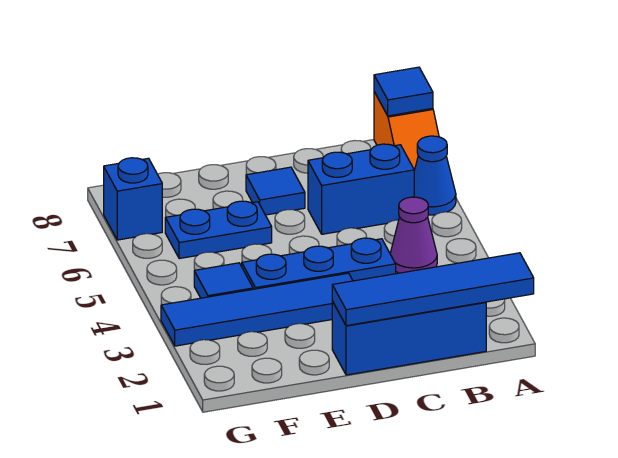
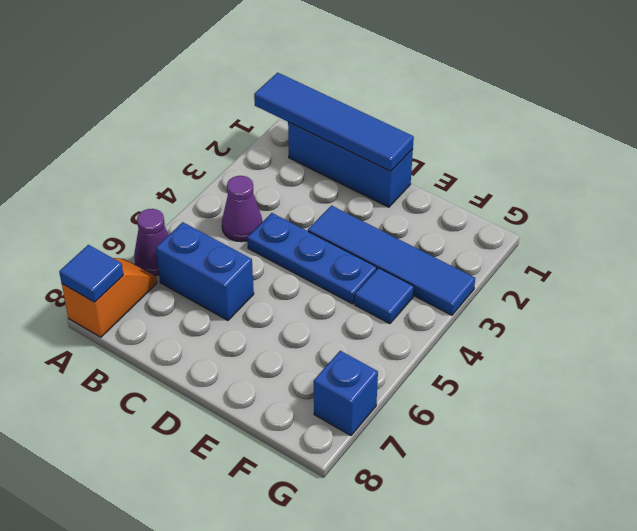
blue 1x1 cone [414,136,456,215] -> purple 1x1 cone [134,209,168,276]
blue 1x1 tile [246,167,305,215] -> none
blue 1x2 plate [165,201,272,259] -> none

